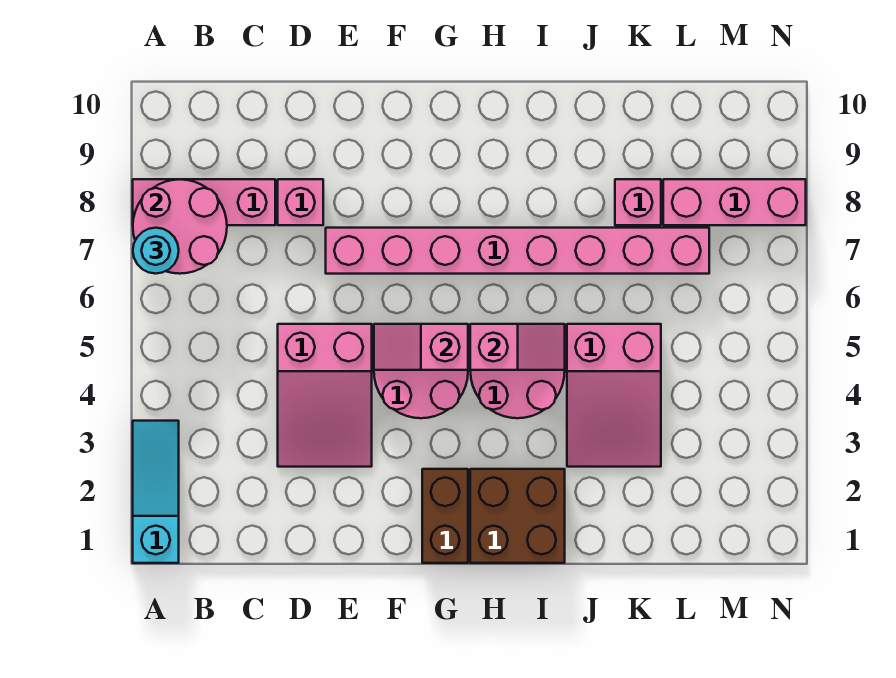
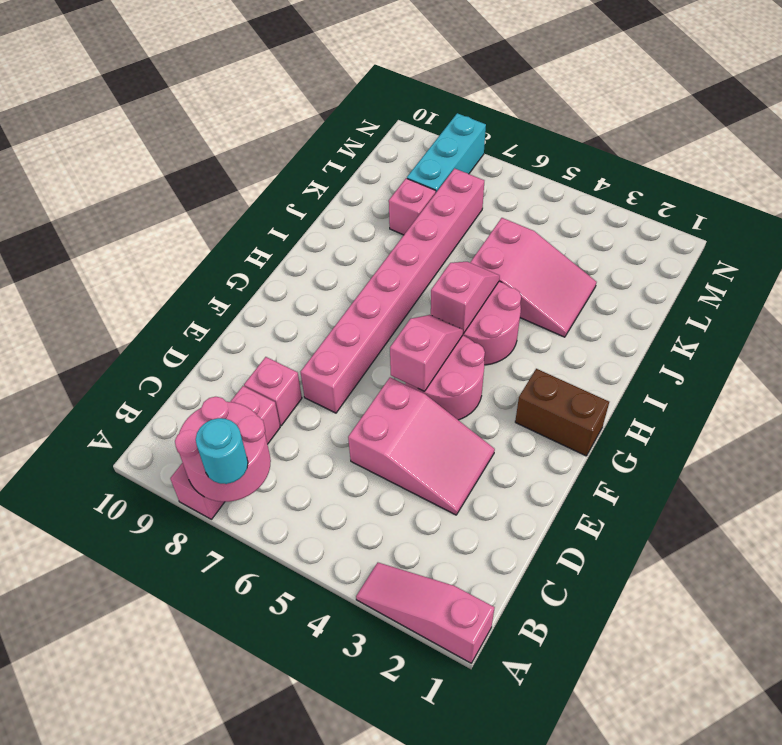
cyan 1x3 slope [133,421,179,563] -> pink 1x3 slope [356,563,495,663]
pink 1x2 slope [374,324,468,370] -> pink 1x2 slope turned to [390,315,463,391]
brown 2x2 brick [470,469,565,563] -> none
pink 1x3 brick [663,179,806,225] -> cyan 1x3 brick [407,113,486,192]

